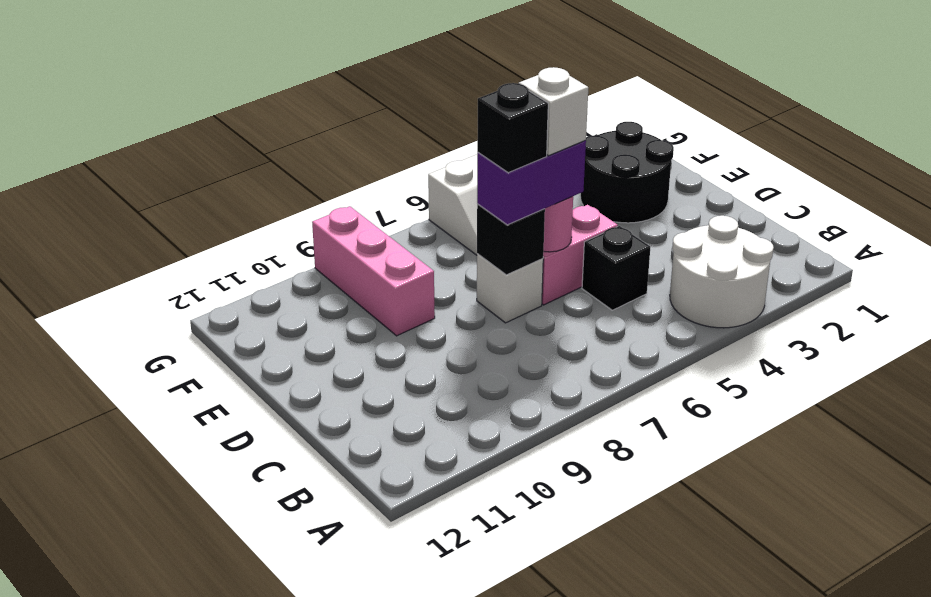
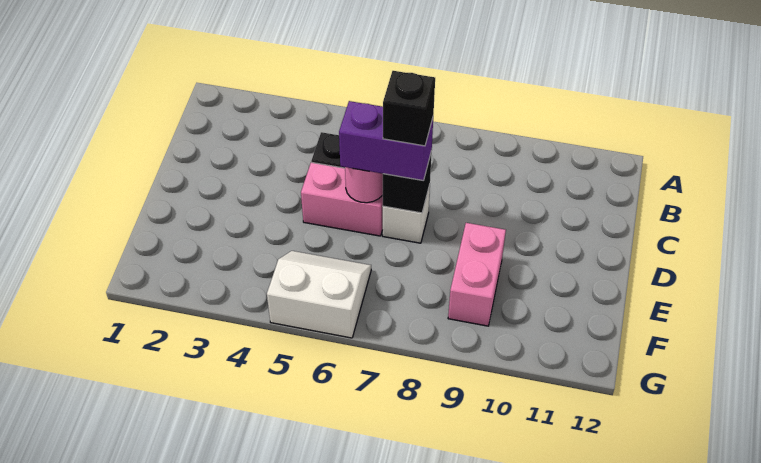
white 2x2 round brick [670,216,774,328] -> none
white 1x1 brick [519,67,588,156] -> none
black 2x2 round brick [581,122,674,223] -> none
pink 1x3 brick [312,206,435,336] -> pink 1x2 brick [448,223,506,326]

